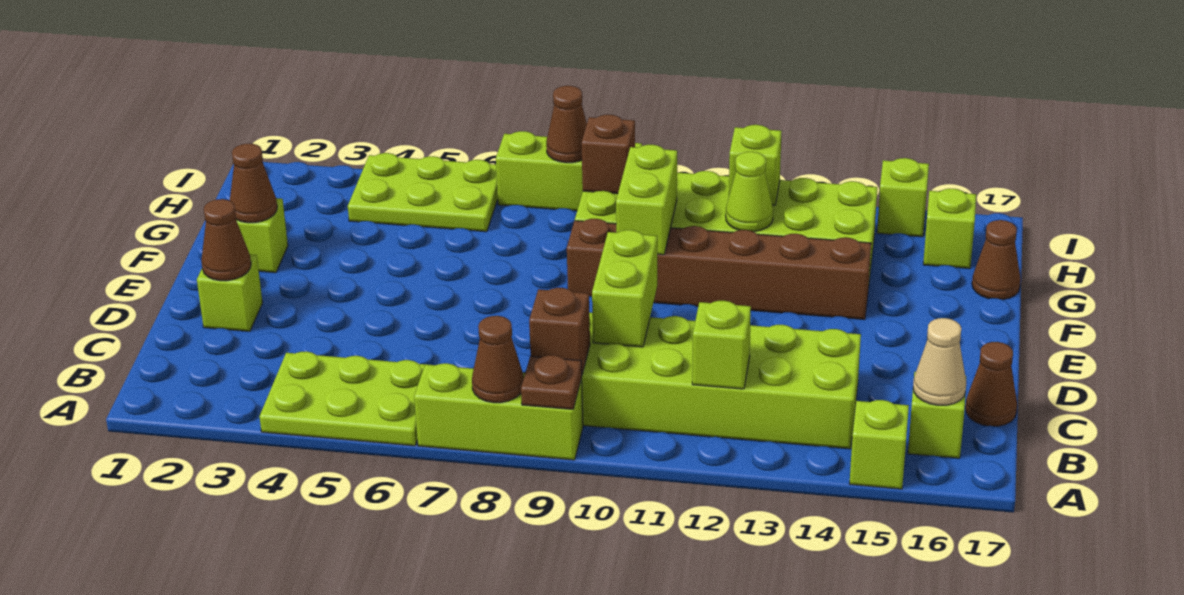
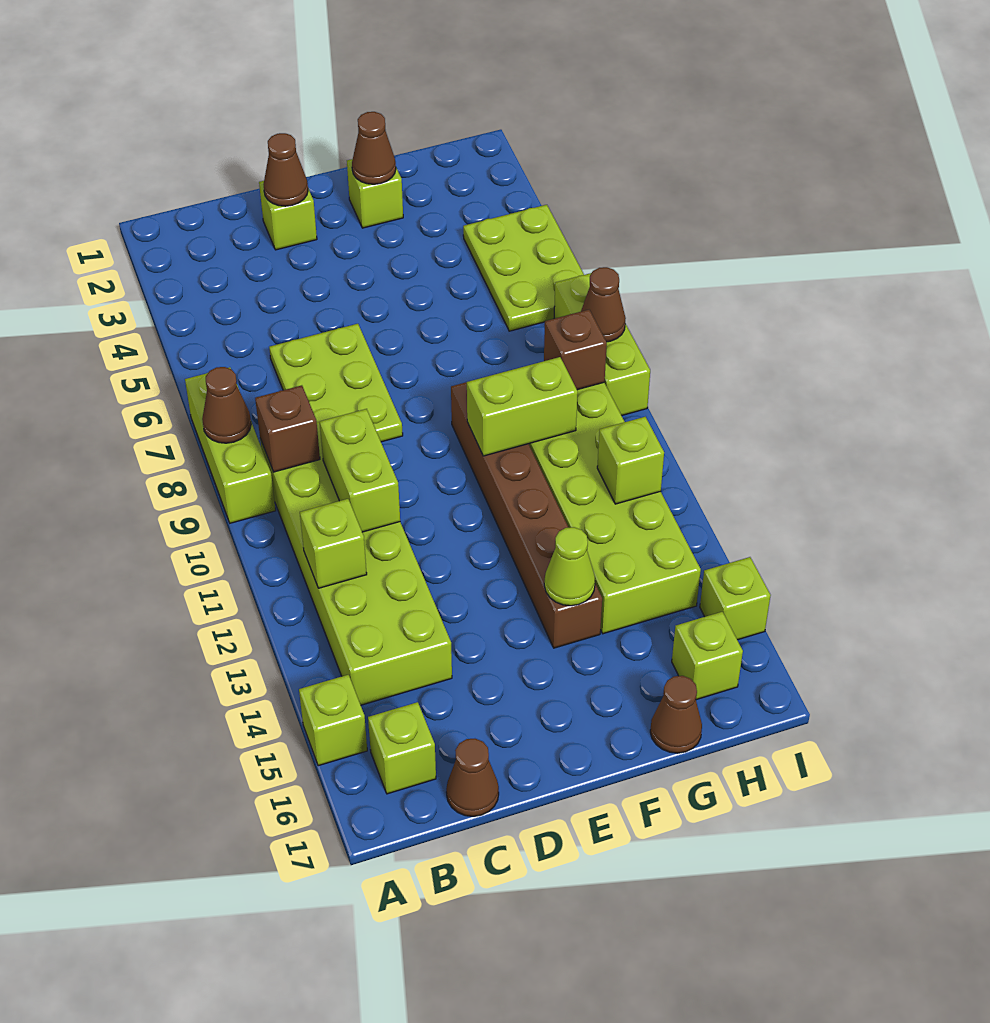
lime 2x3 plate [259,351,427,446] -> lime 2x3 plate moved to [269,324,403,442]
brown 1x1 plate [521,355,582,409] -> none
tan 1x1 cone [913,318,966,405] -> none
lime 1x2 brick [592,230,658,347] -> lime 1x2 brick turned to [320,409,400,532]
lime 1x1 cone [726,152,773,232] -> lime 1x1 cone moved to [544,527,595,606]

